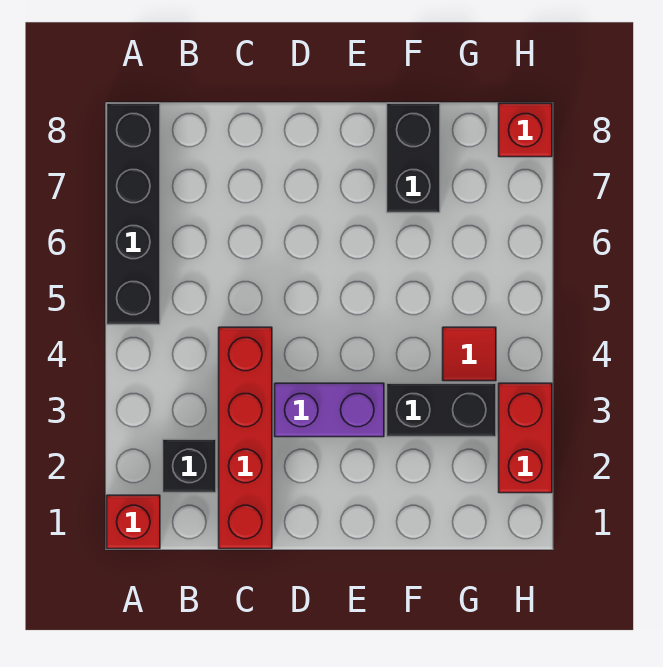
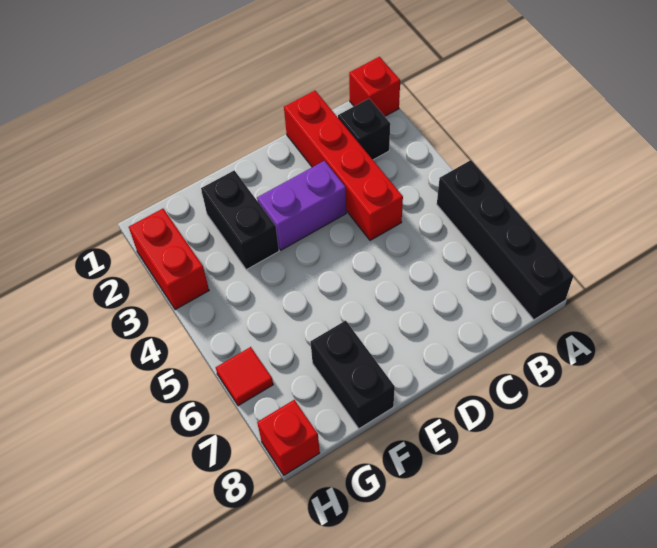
black 1x2 brick [387,383,496,437] -> black 1x2 brick turned to [201,170,279,270]
red 1x1 tile [443,327,496,381] -> red 1x1 tile moved to [216,347,273,406]

